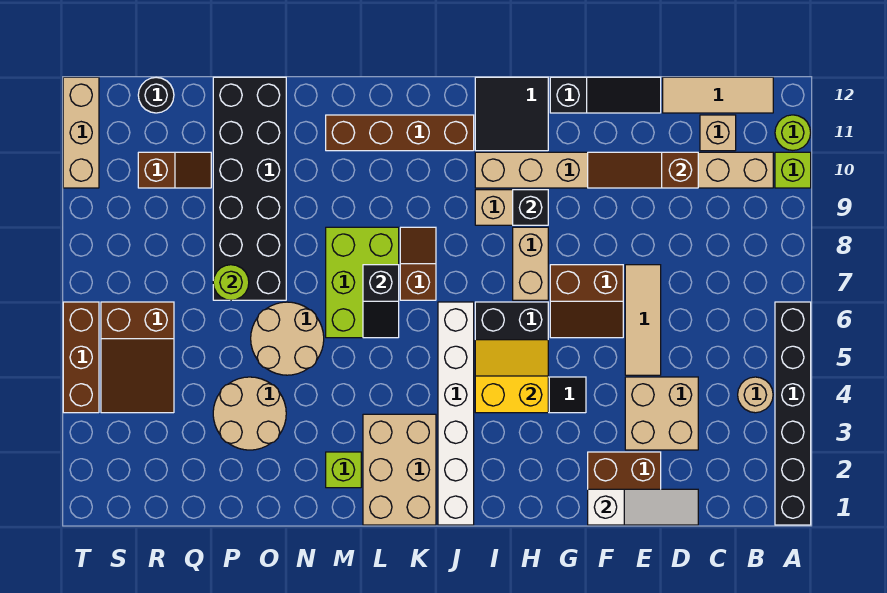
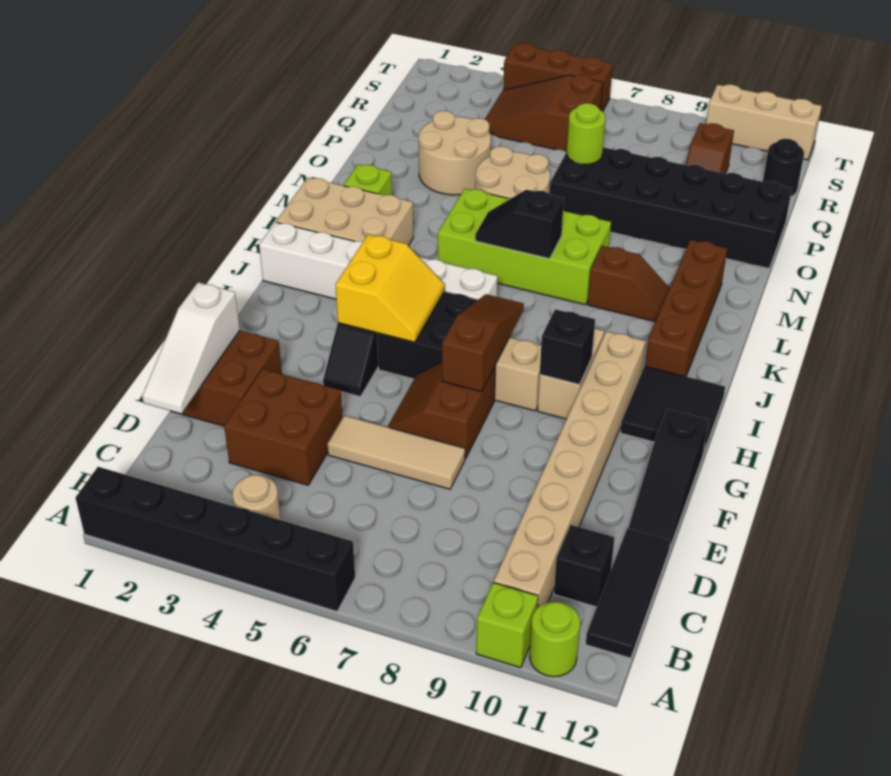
tan 1x3 tile [663,77,773,113] -> black 1x3 tile [586,529,670,658]
tan 1x1 brick [700,115,736,151] -> black 1x1 brick [554,525,615,607]
tan 2x2 brick [625,377,698,450] -> brown 2x2 brick [224,369,342,485]
brown 1x3 slope [588,152,698,188] -> brown 1x3 slope moved to [442,294,524,392]
brown 1x2 slope [400,227,436,300] -> brown 1x2 slope moved to [588,246,670,322]
lime 2x3 brick [326,227,399,338] -> lime 2x4 brick [438,189,611,305]

